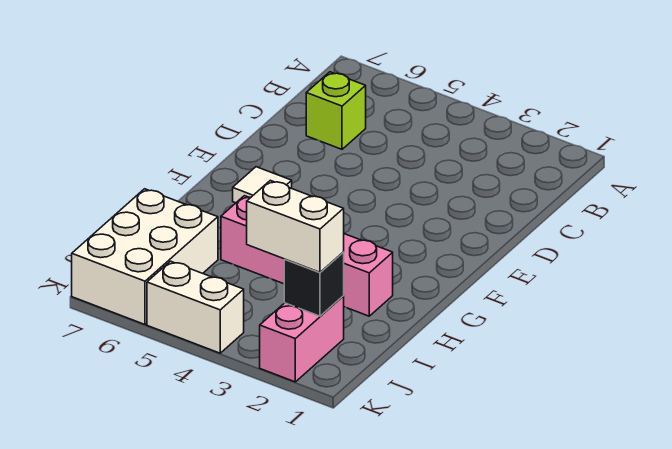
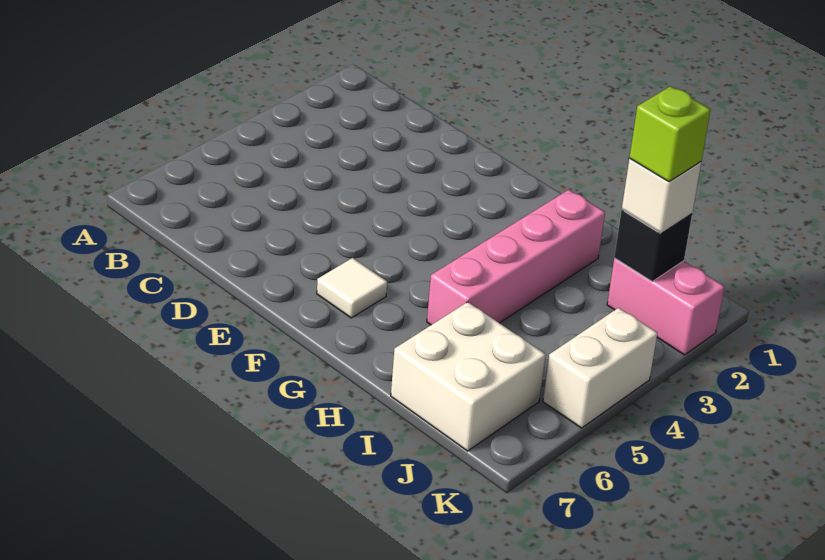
lime 1x1 brick [306,72,366,149] -> lime 1x1 brick moved to [630,86,711,182]
white 2x3 brick [72,189,218,324] -> white 2x2 brick [391,302,546,451]
white 1x2 brick [247,180,344,272] -> white 1x1 brick [622,159,701,232]

